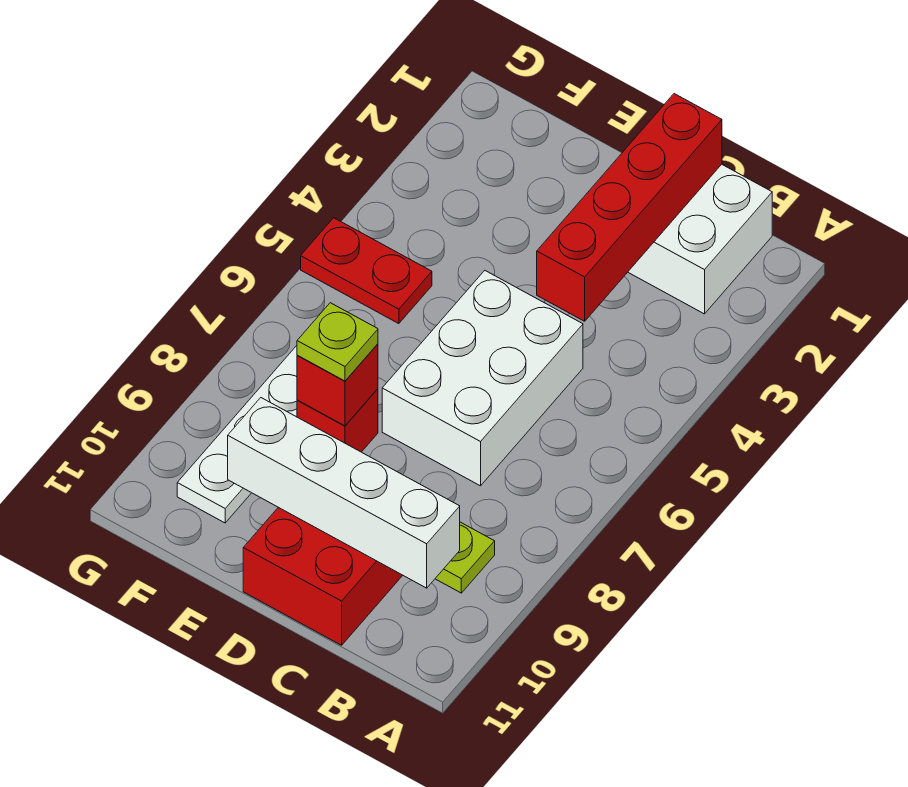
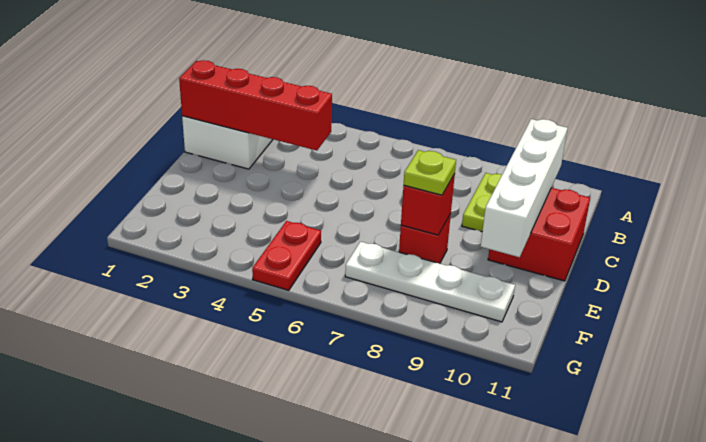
white 2x3 brick [382,271,583,486] -> none

